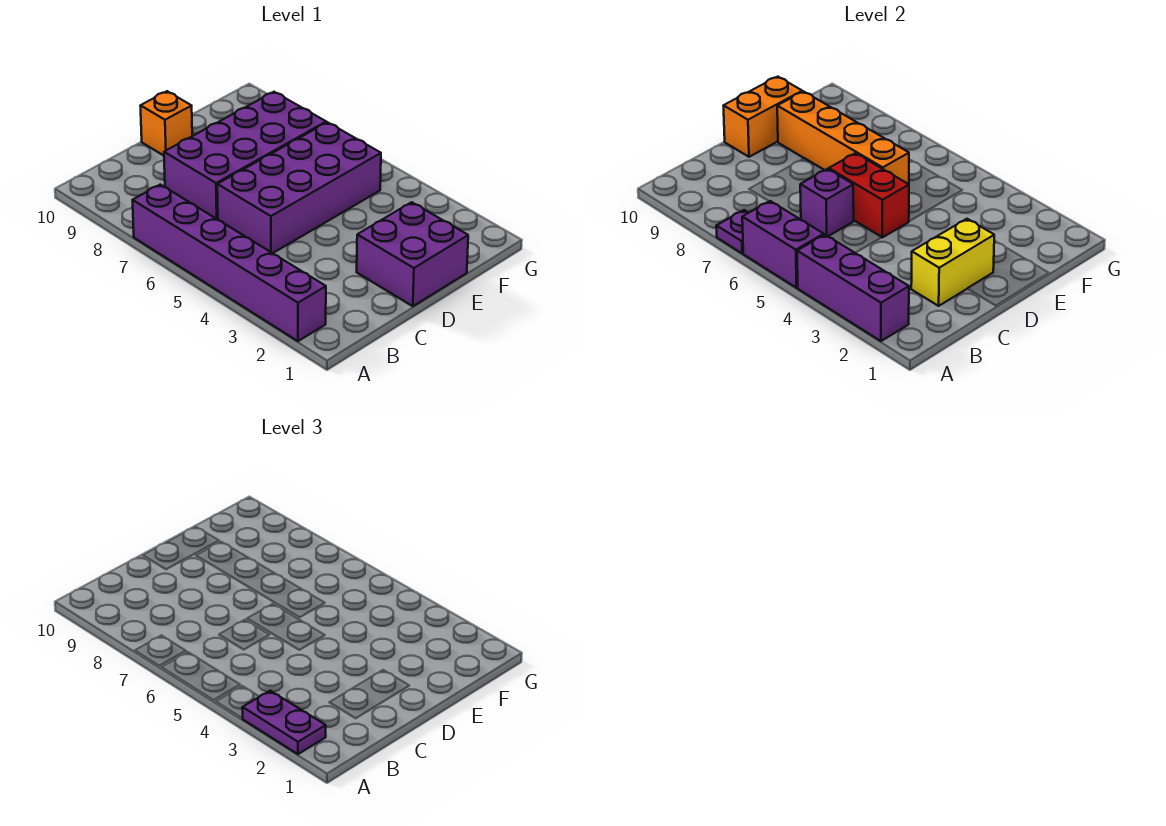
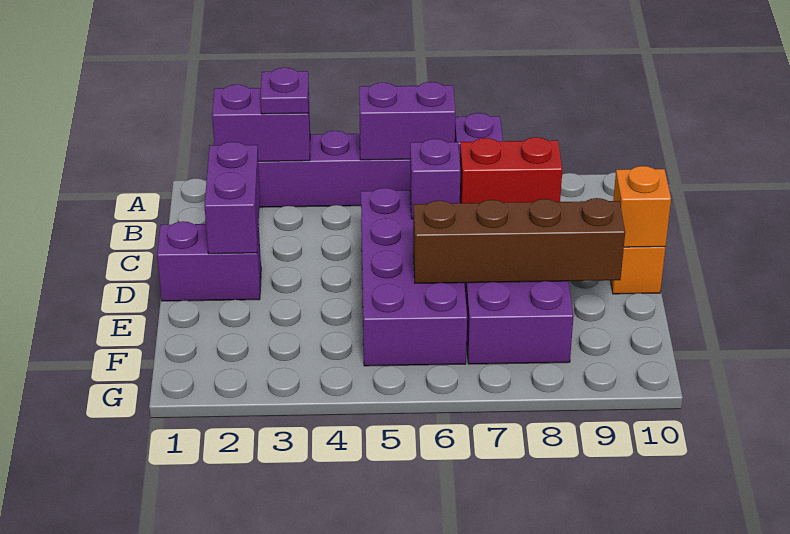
purple 1x3 brick [797,235,909,341] -> purple 1x2 brick [212,85,310,161]
purple 1x2 plate [242,691,326,754] -> purple 1x1 plate [260,68,309,114]
yellow 1x2 brick [911,219,994,306] -> purple 1x2 brick [204,142,260,254]
purple 2x2 brick [357,202,468,306] -> purple 1x2 brick [157,221,261,301]
red 1x2 brick [829,153,909,237] -> red 1x2 brick moved to [460,137,562,203]
orange 1x2 brick [723,77,802,157] -> orange 1x1 brick [613,166,671,247]
orange 1x4 brick [777,92,909,184] -> brown 1x4 brick [413,198,625,283]

